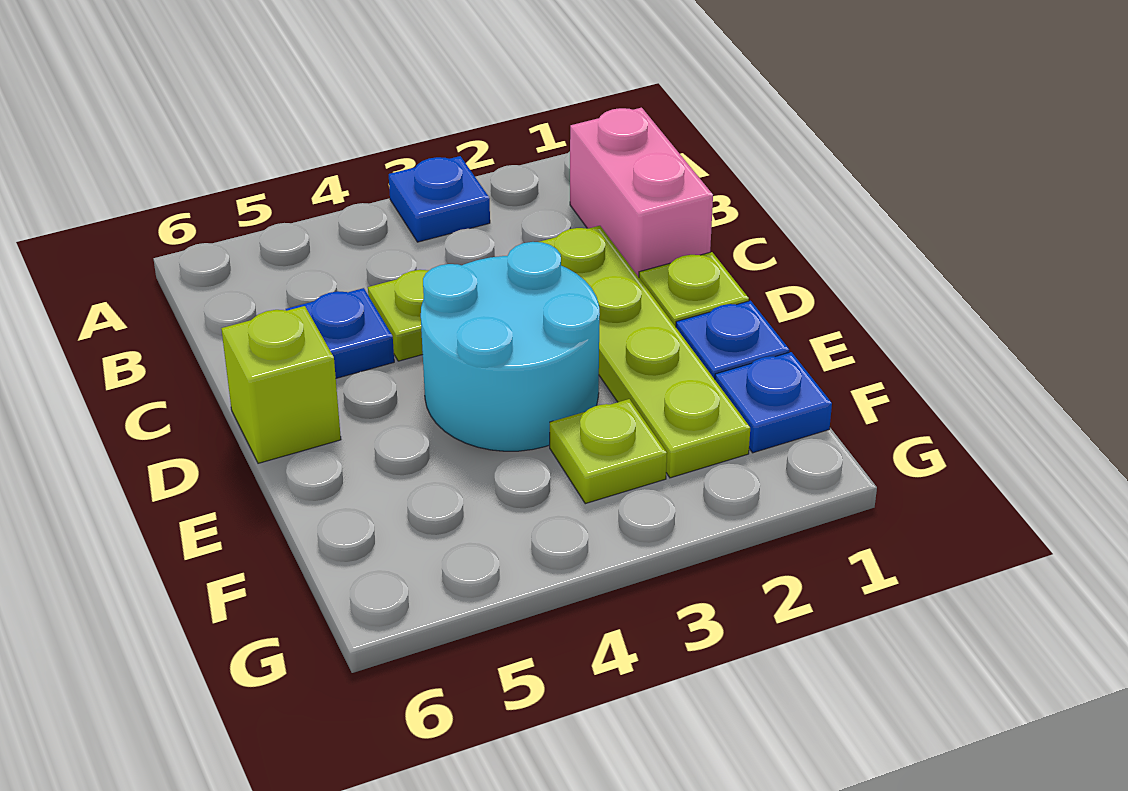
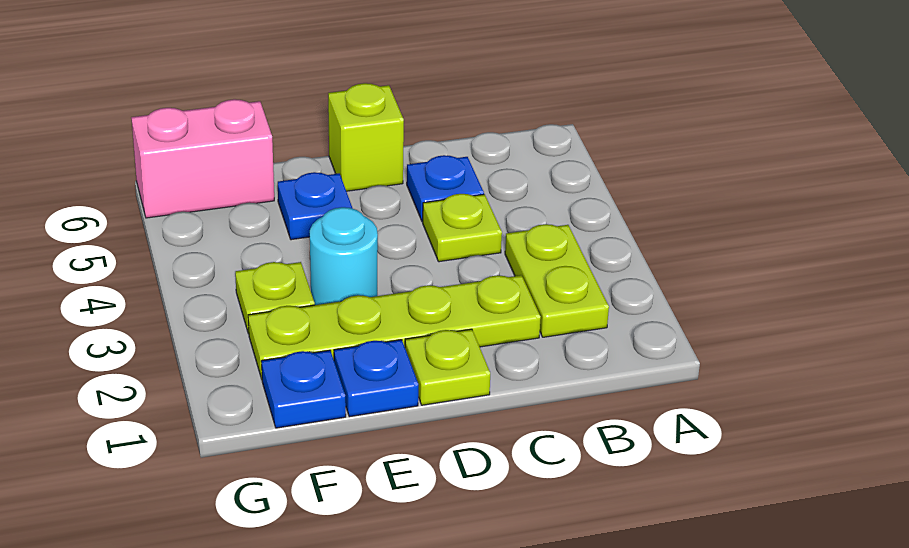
blue 1x1 plate [389,156,490,242] -> blue 1x1 plate moved to [278,172,353,240]
pink 1x2 brick [570,108,713,277] -> pink 1x2 brick moved to [131,99,274,218]
none -> lime 1x2 plate [505,224,609,337]
cyan 2x2 round brick [421,242,600,451] -> cyan 1x1 round brick [310,207,378,305]

